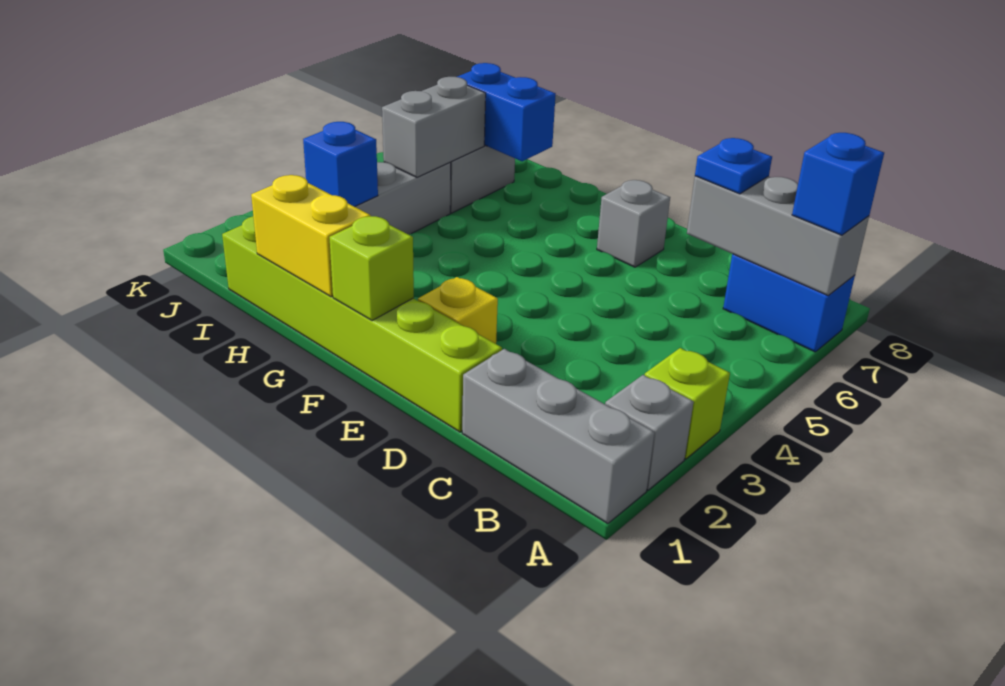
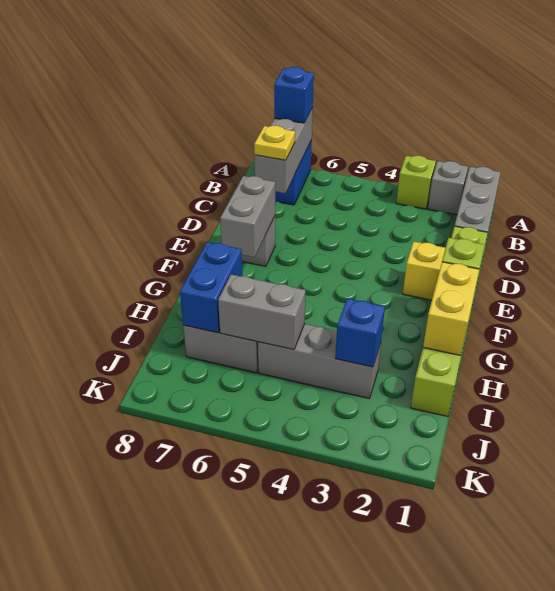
blue 1x1 plate [695,138,772,194] -> yellow 1x1 plate [254,126,295,160]
none -> grey 1x2 brick [220,176,275,257]

